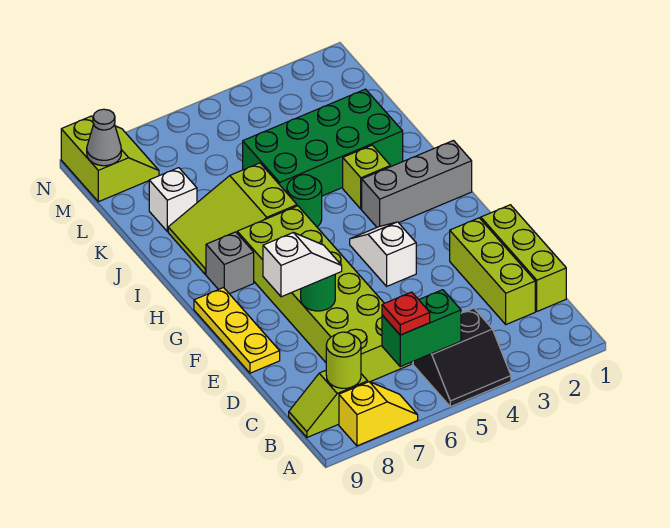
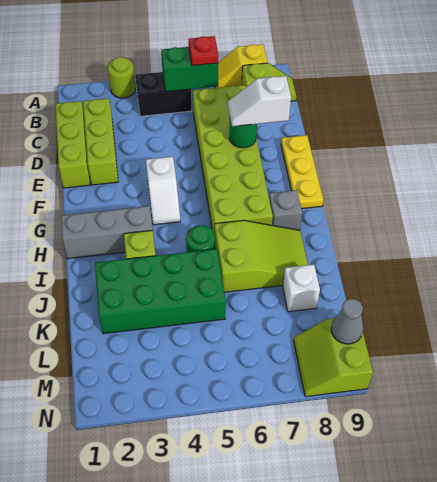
lime 1x1 round brick [326,332,361,388] -> lime 1x1 round brick moved to [108,57,135,98]

